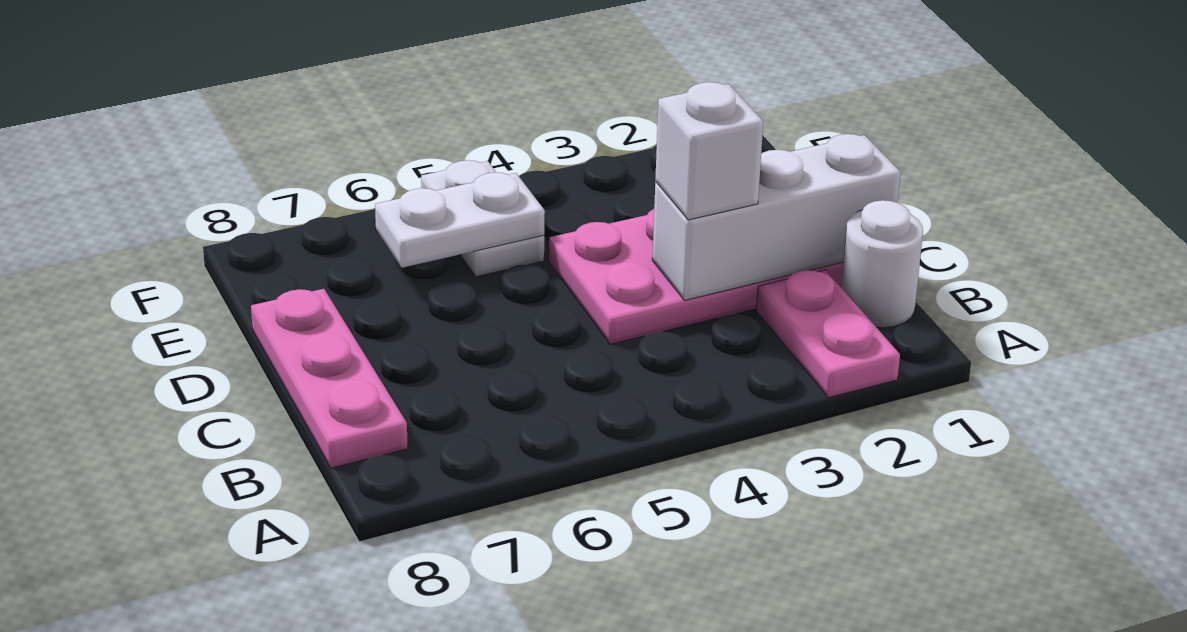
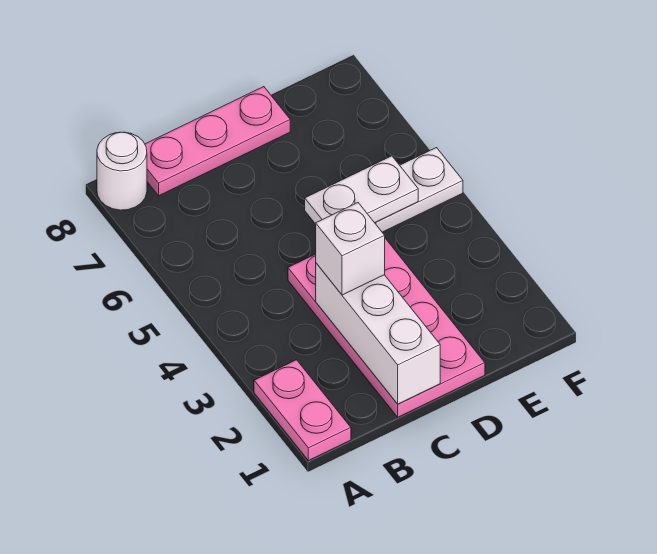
pink 1x2 plate [756,270,900,398] -> pink 1x2 plate turned to [254,360,351,461]
white 1x1 round brick [841,200,923,328] -> white 1x1 round brick moved to [97,132,147,210]
white 1x2 plate [375,172,545,268] -> white 1x2 plate turned to [305,156,418,224]

